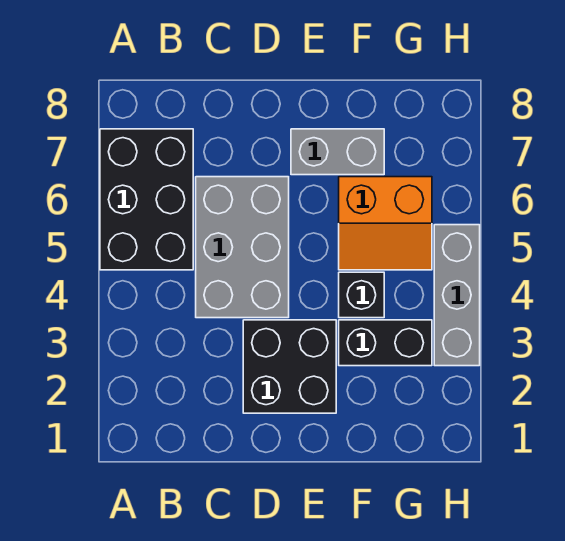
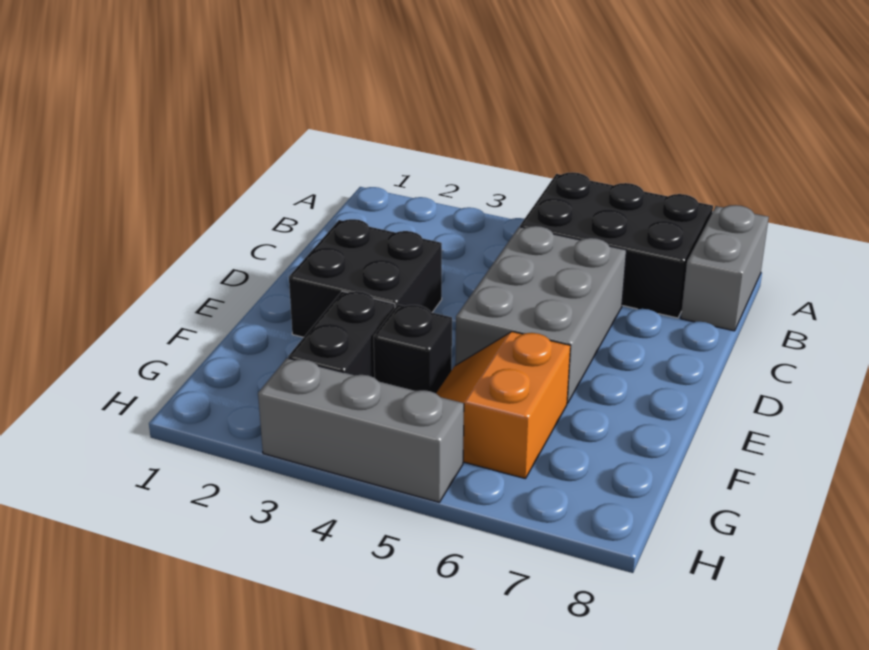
grey 2x3 brick [196,177,289,318] -> grey 2x3 brick turned to [455,226,626,403]
grey 1x2 brick [291,129,384,175] -> grey 1x2 brick moved to [681,205,769,331]

